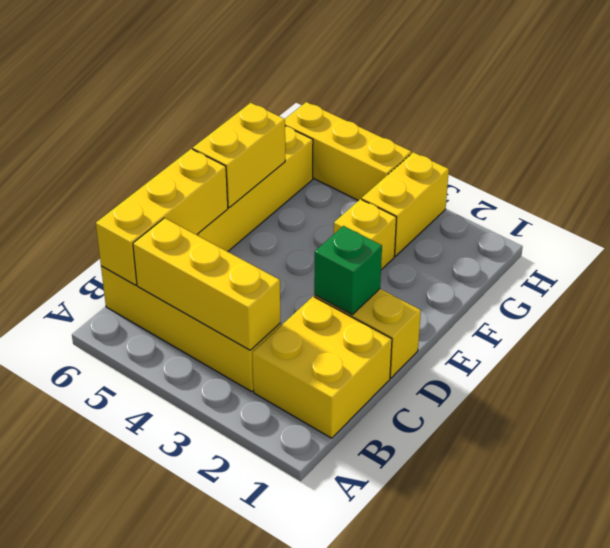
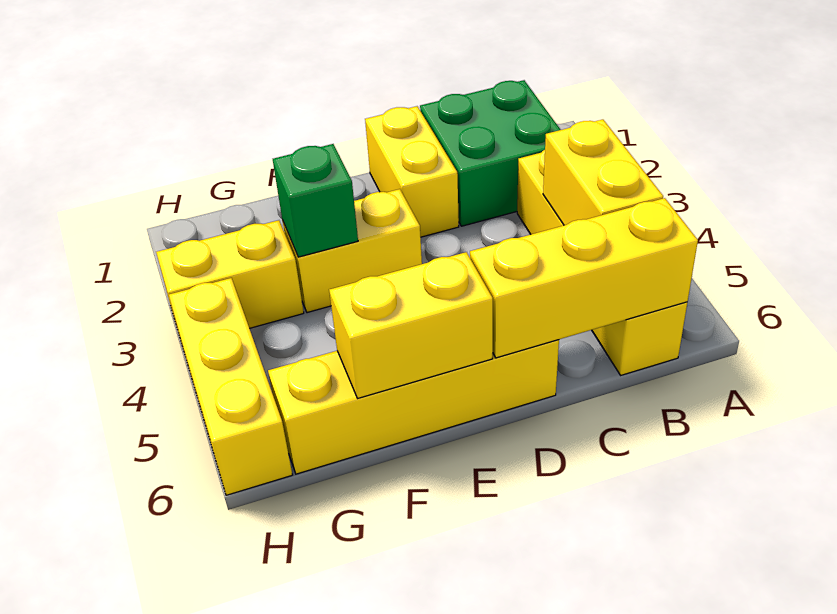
yellow 2x2 brick [252,296,392,438] -> green 2x2 brick [420,80,561,226]
yellow 1x3 brick [133,218,280,350] -> yellow 1x2 brick [543,119,663,225]
green 1x1 brick [314,226,382,315] -> green 1x1 brick moved to [273,144,358,257]
yellow 1x1 brick [334,199,397,270] -> yellow 1x2 brick [282,189,422,313]

